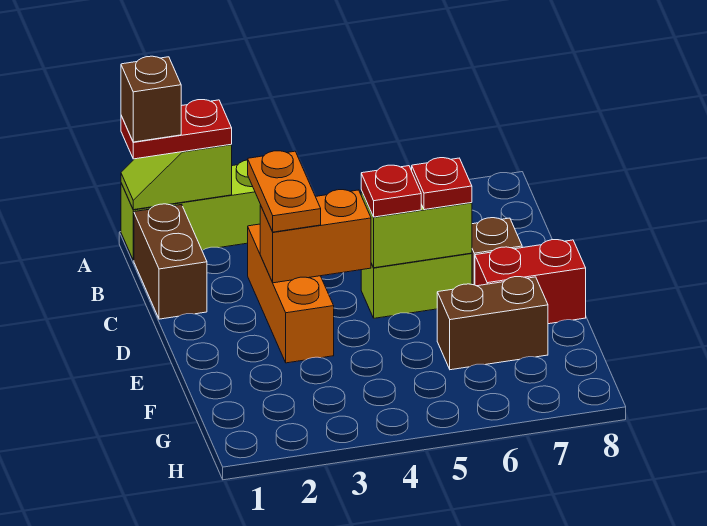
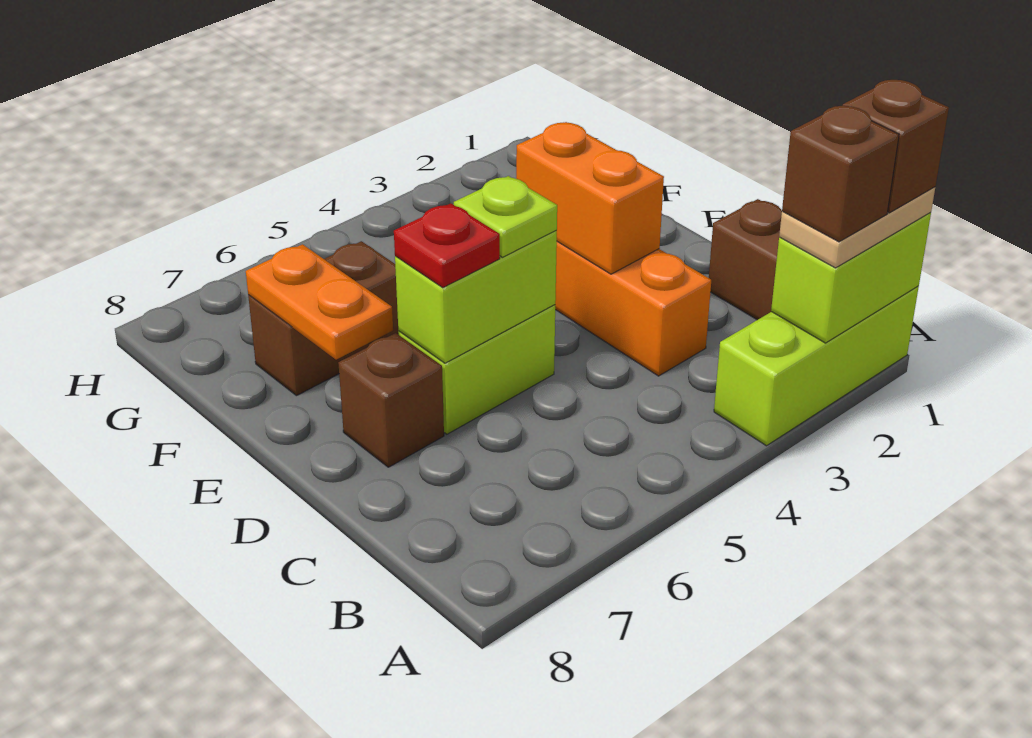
lime 1x2 slope [121,145,232,210] -> lime 1x2 brick [771,212,931,343]
red 1x2 plate [121,100,232,159] -> tan 1x2 plate [779,187,935,268]
none -> brown 1x1 brick [782,106,899,242]
orange 1x2 plate [248,151,321,232] -> orange 1x2 plate moved to [246,244,393,360]
orange 1x2 brick [260,190,371,283] -> orange 1x2 brick turned to [516,122,664,274]
red 1x1 plate [361,165,421,217] -> lime 1x1 plate [454,176,557,257]
red 1x2 brick [475,240,586,324] -> none

